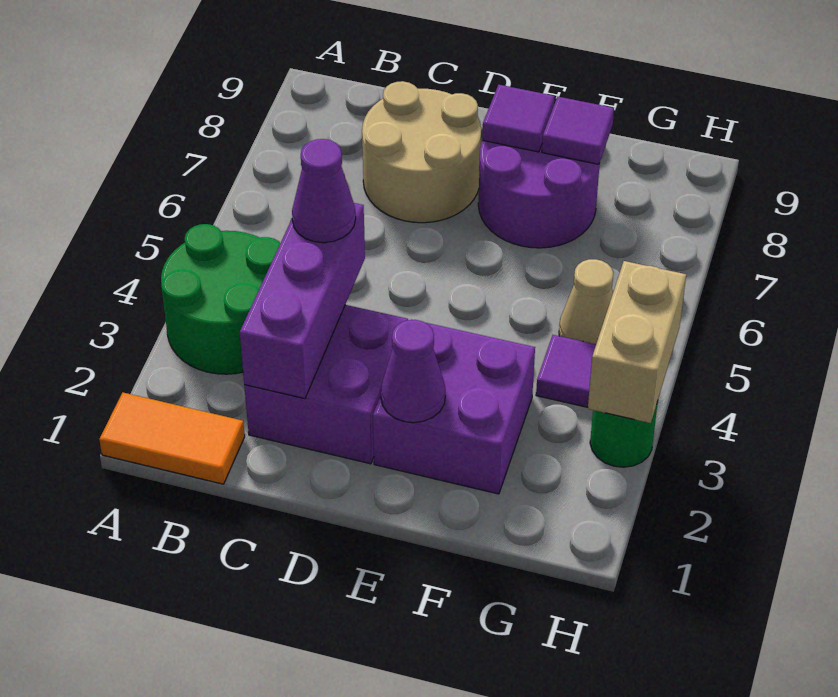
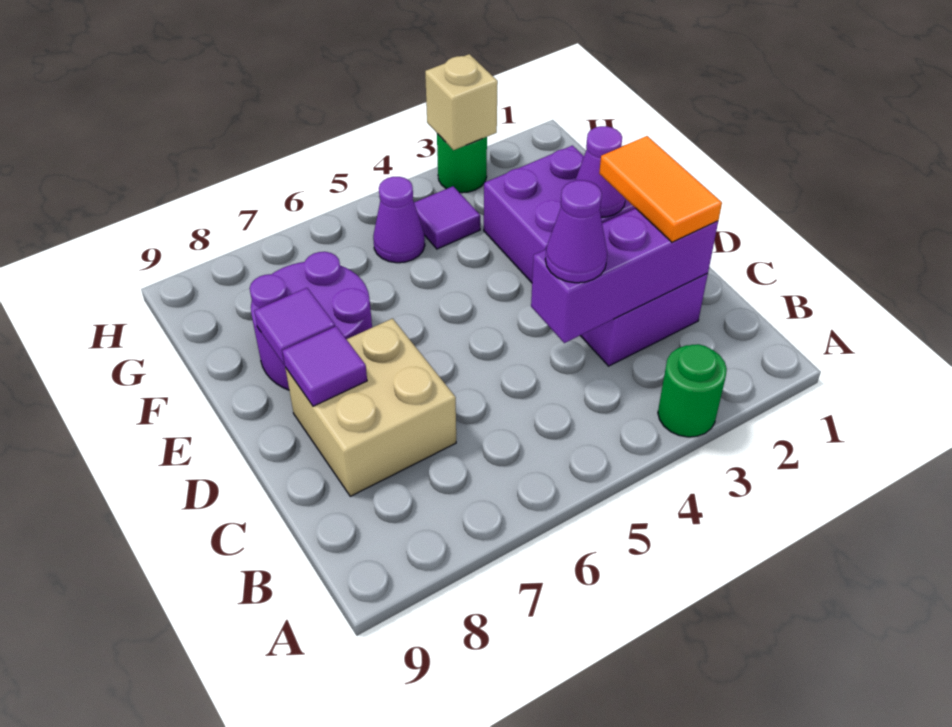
orange 1x2 tile [99,393,245,484] -> orange 1x2 tile moved to [599,136,722,242]
green 2x2 round brick [161,224,280,374] -> green 1x1 round brick [658,344,727,437]
tan 2x2 round brick [362,81,481,223] -> tan 2x2 brick [285,319,456,496]
purple 1x1 tile [542,97,614,164] -> purple 1x1 tile moved to [282,326,367,406]
tan 1x1 cone [559,259,613,344] -> purple 1x1 cone [373,177,425,263]
tan 1x2 brick [588,261,686,423] -> tan 1x1 brick [425,54,498,150]

